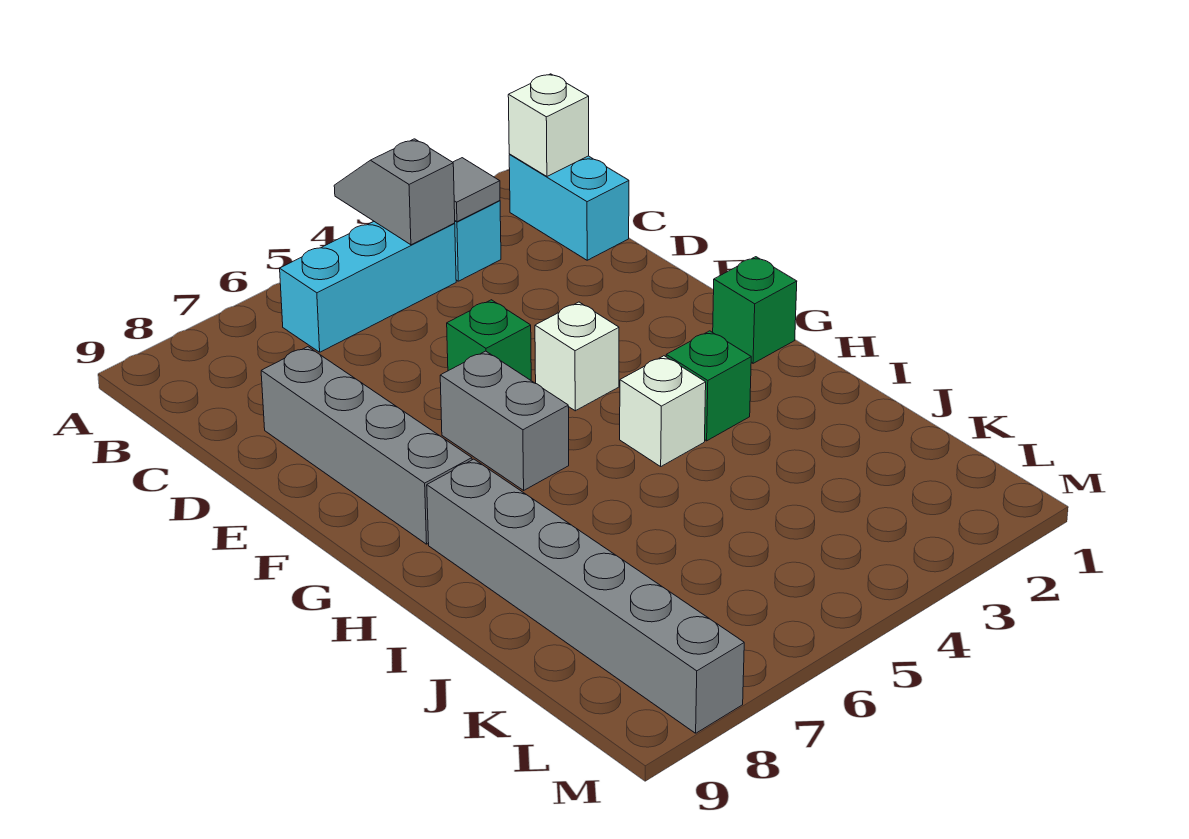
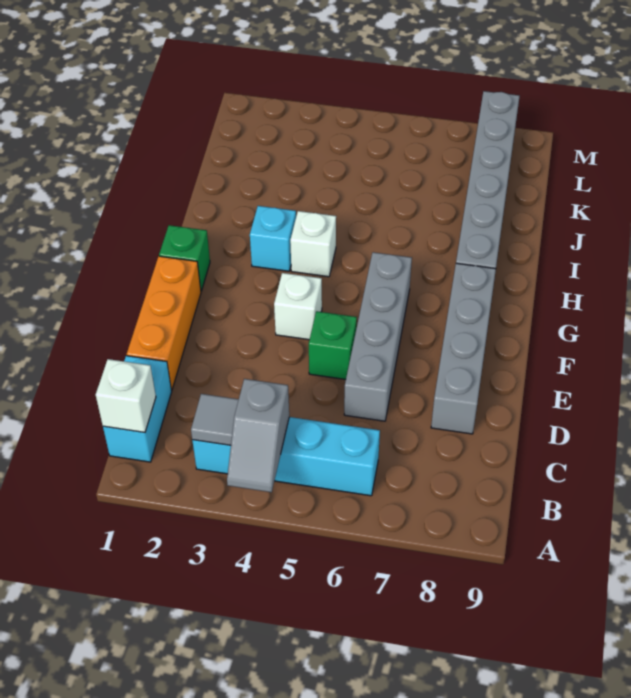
none -> orange 1x3 brick [127,256,201,390]
grey 1x2 brick [440,351,569,490] -> grey 1x4 brick [344,252,412,421]
green 1x1 brick [666,331,751,441] -> cyan 1x1 brick [250,206,296,271]

